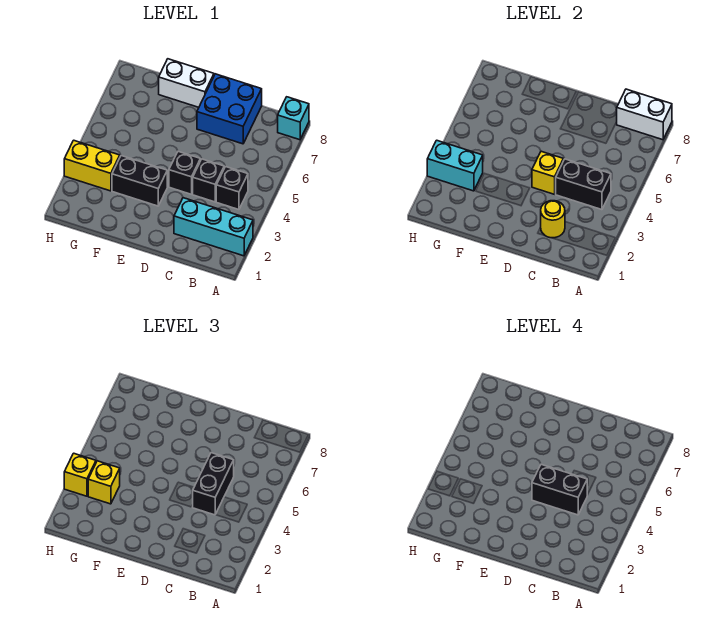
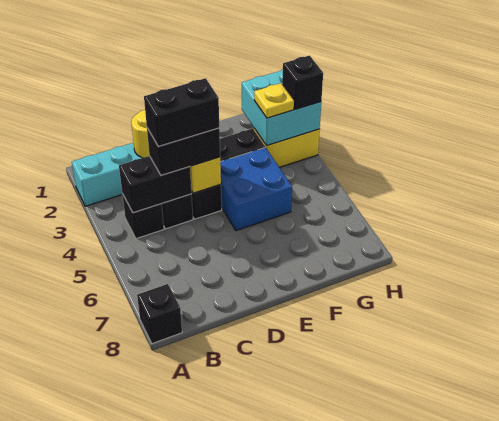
cyan 1x1 brick [278,97,309,140] -> black 1x1 brick [137,284,182,344]
white 1x2 brick [617,89,672,140] -> none
black 1x2 brick [193,453,234,515] -> black 1x2 brick turned to [147,128,220,175]
blue 2x2 brick [197,74,262,144] -> blue 2x2 brick moved to [220,147,292,231]
white 1x2 brick [159,59,214,107] -> none
cyan 1x2 brick [427,140,483,191] -> cyan 2x2 brick [242,70,321,146]
yellow 1x1 brick [88,461,120,504] -> yellow 1x1 plate [254,83,294,118]
yellow 1x1 brick [64,453,96,496] -> black 1x1 brick [282,56,323,109]

